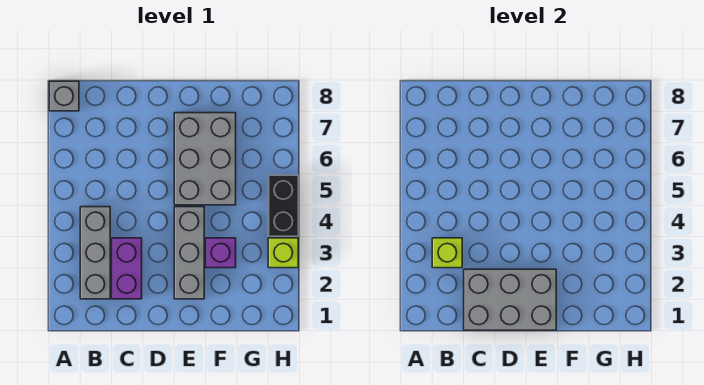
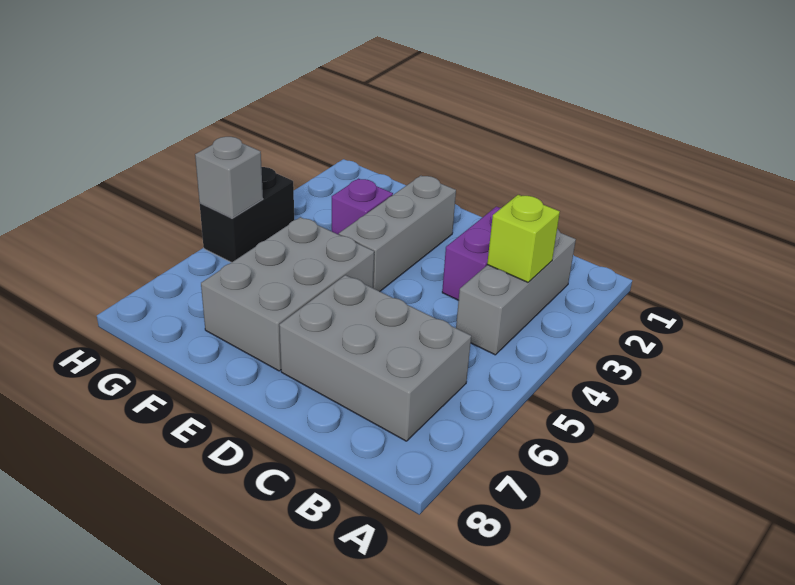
grey 1x1 brick [49,81,79,111] -> grey 1x1 brick moved to [195,137,263,218]
grey 2x3 brick [464,269,556,330] -> grey 2x3 brick moved to [279,275,471,441]
lime 1x1 brick [268,238,298,268] -> none

